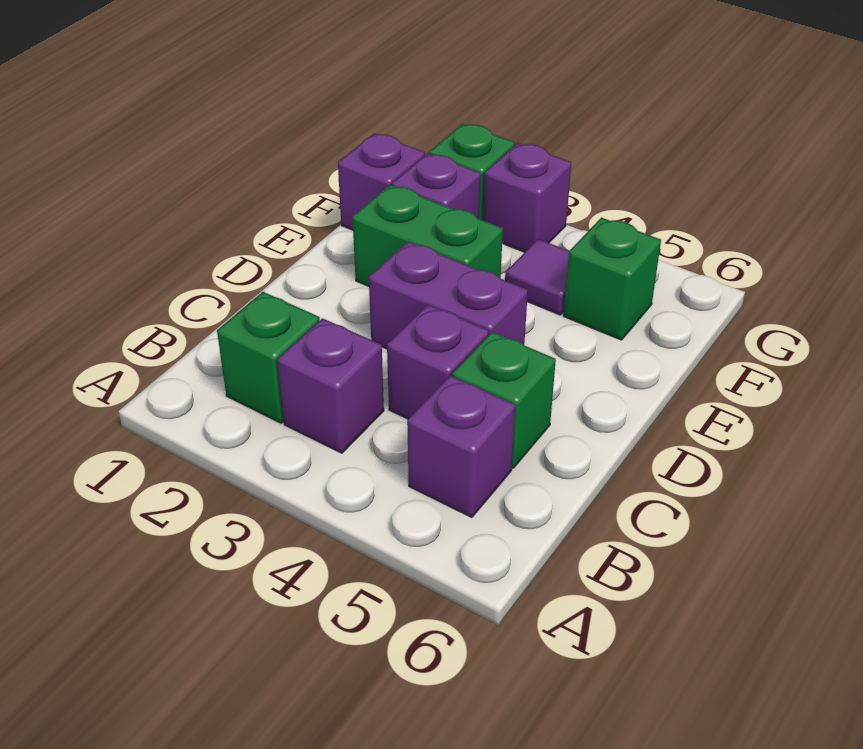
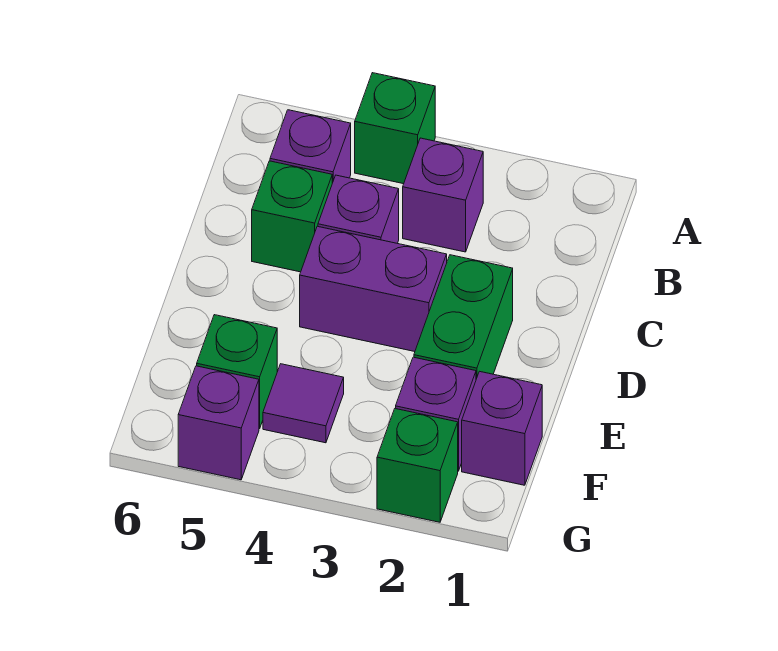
green 1x1 brick [217,292,320,423] -> green 1x1 brick moved to [355,73,435,184]
green 1x2 brick [352,185,503,286] -> green 1x2 brick turned to [414,255,513,379]
purple 1x1 brick [483,143,571,252] -> purple 1x1 brick moved to [178,366,259,480]

